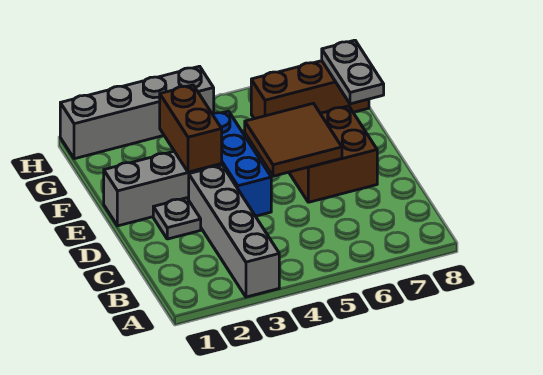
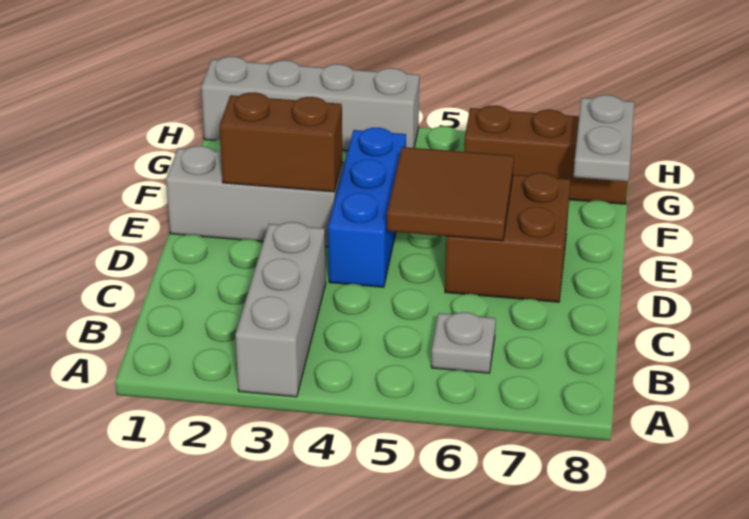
grey 1x4 brick [189,165,279,297] -> grey 1x3 brick [235,222,326,397]
grey 1x1 plate [153,198,201,239] -> grey 1x1 plate moved to [431,312,496,373]
brown 1x2 brick [160,85,222,172] -> brown 1x2 brick turned to [219,92,342,192]

